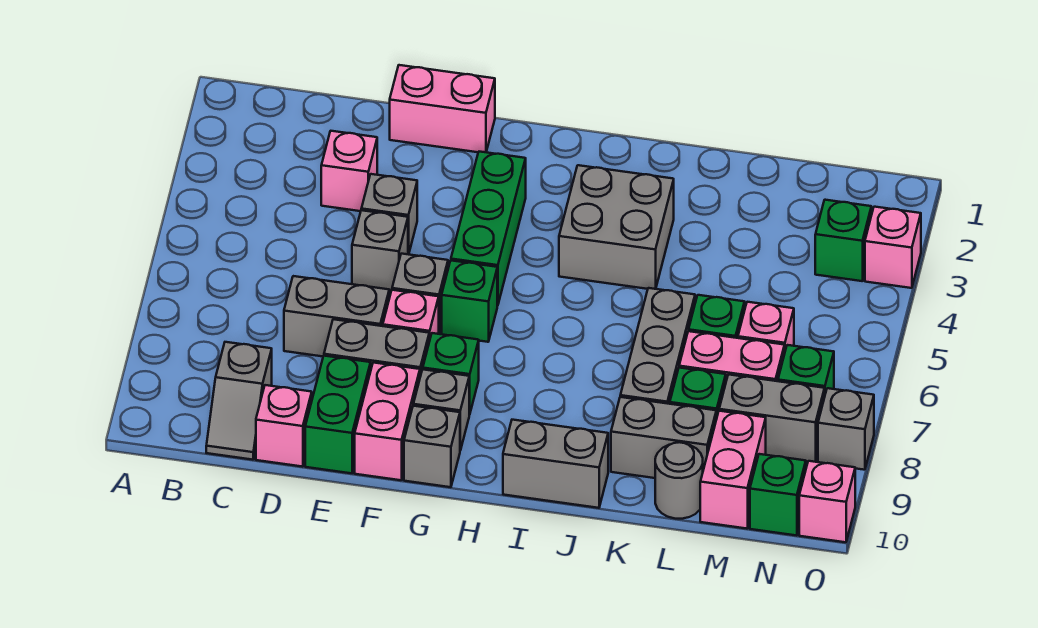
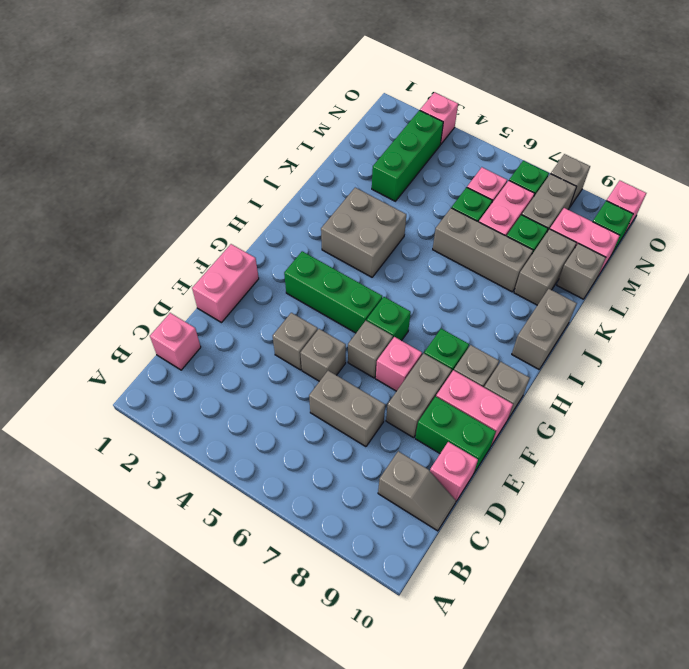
pink 1x1 brick [321,131,377,211] -> pink 1x1 brick moved to [150,313,201,370]
grey 1x2 brick [284,276,389,356] -> grey 1x2 brick turned to [309,371,385,447]
grey 1x1 round brick [655,442,703,519] -> grey 1x1 brick [557,243,606,299]
green 1x1 brick [815,200,871,281] -> green 1x3 brick [372,110,443,201]

